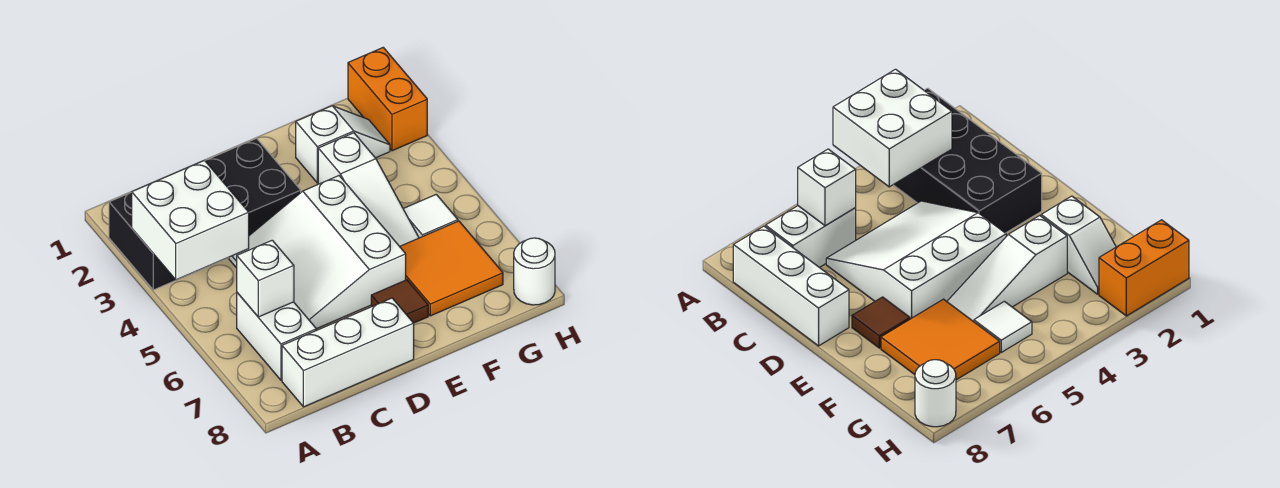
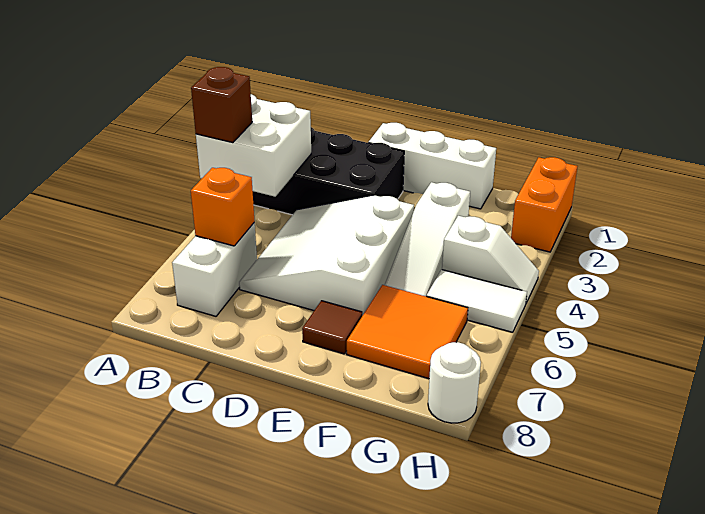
none -> brown 1x1 brick [191,67,252,143]
white 1x1 brick [237,240,294,317] -> orange 1x1 brick [191,168,255,246]
white 1x3 brick [282,298,414,407] -> white 1x3 brick moved to [368,123,496,209]
white 1x2 slope [296,106,390,183] -> white 1x2 slope moved to [442,216,539,303]
white 1x1 tile [403,194,458,238] -> white 1x2 tile [426,270,527,332]

